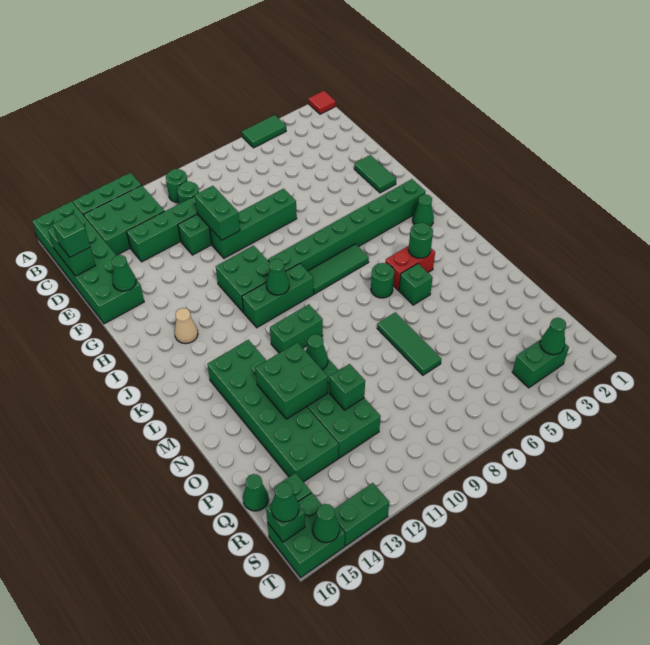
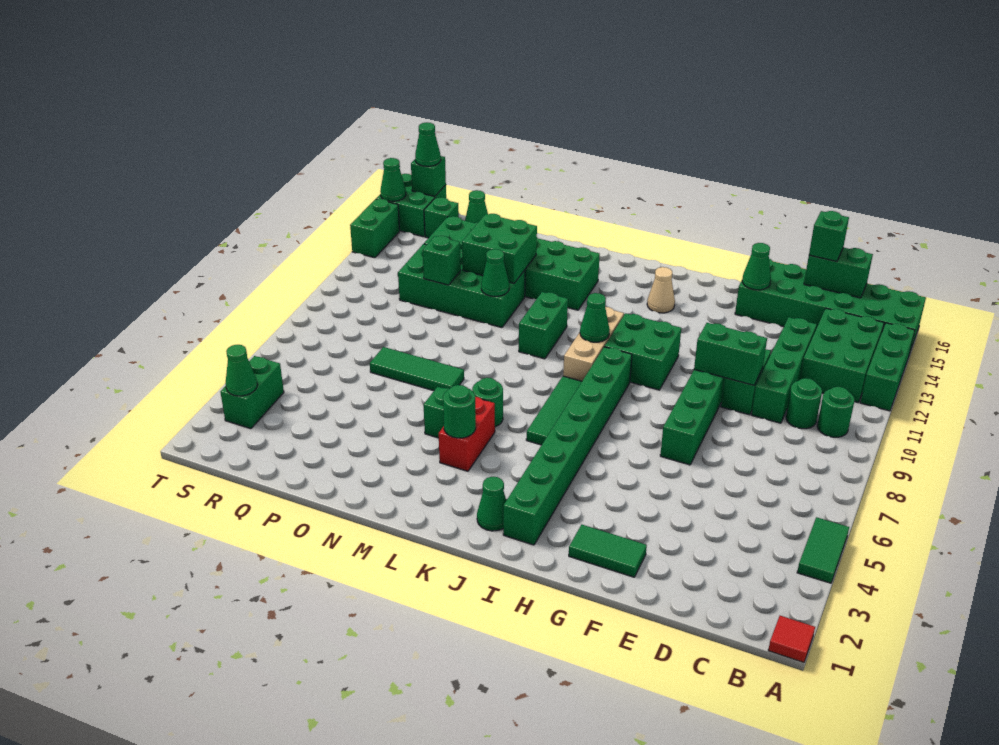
green 1x3 brick [242,263,314,328] -> tan 1x3 brick [563,307,624,381]

